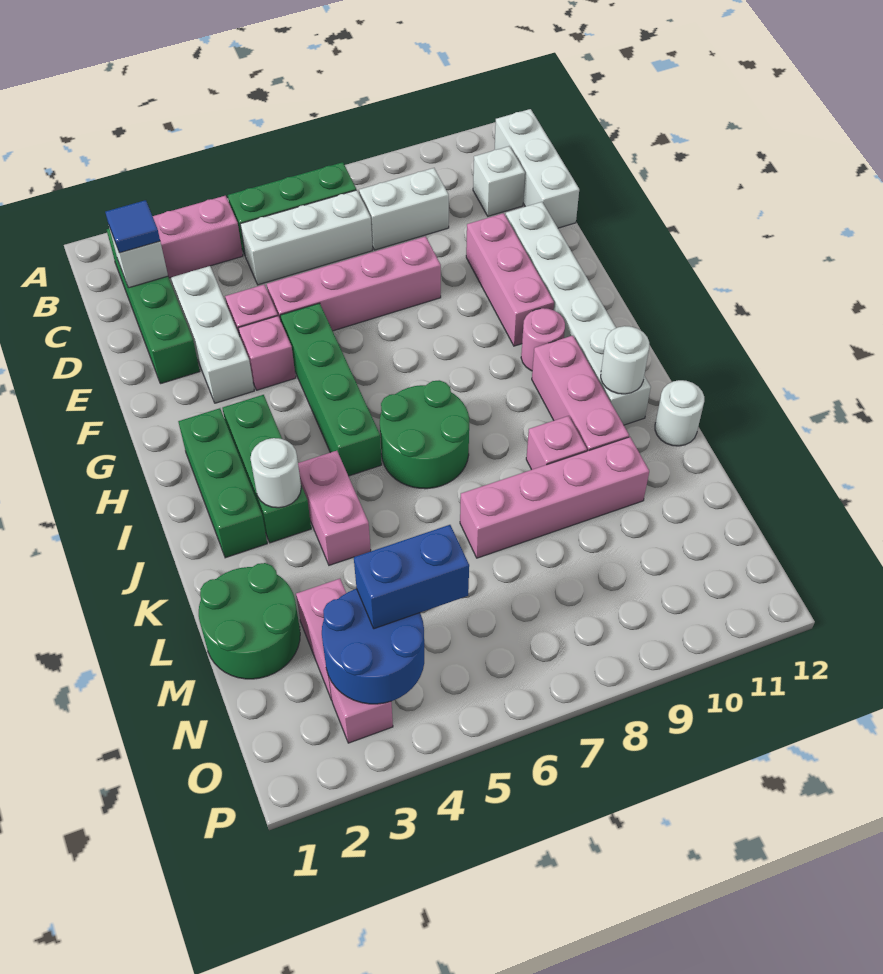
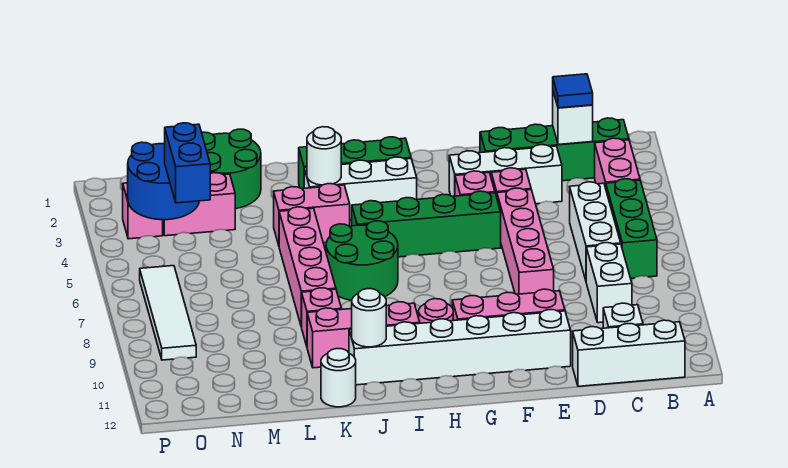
green 1x3 brick [223,395,311,543] -> white 1x3 brick [304,157,417,220]
pink 1x4 brick [460,437,649,558] -> pink 1x4 brick moved to [279,207,336,327]
none -> white 1x4 tile [140,266,196,360]

